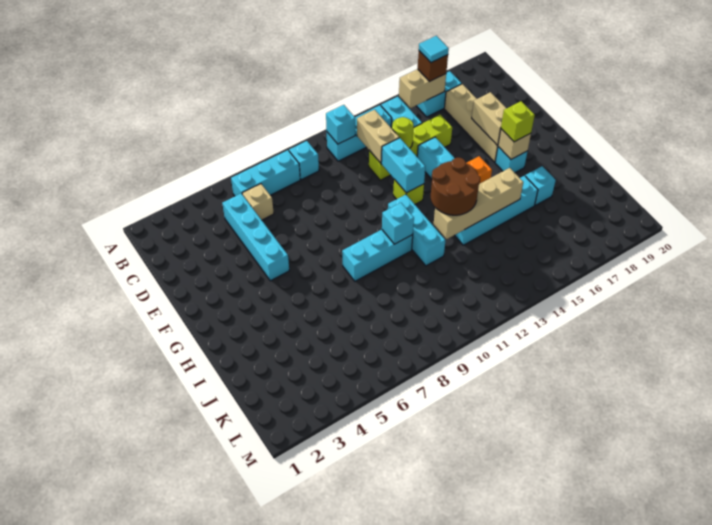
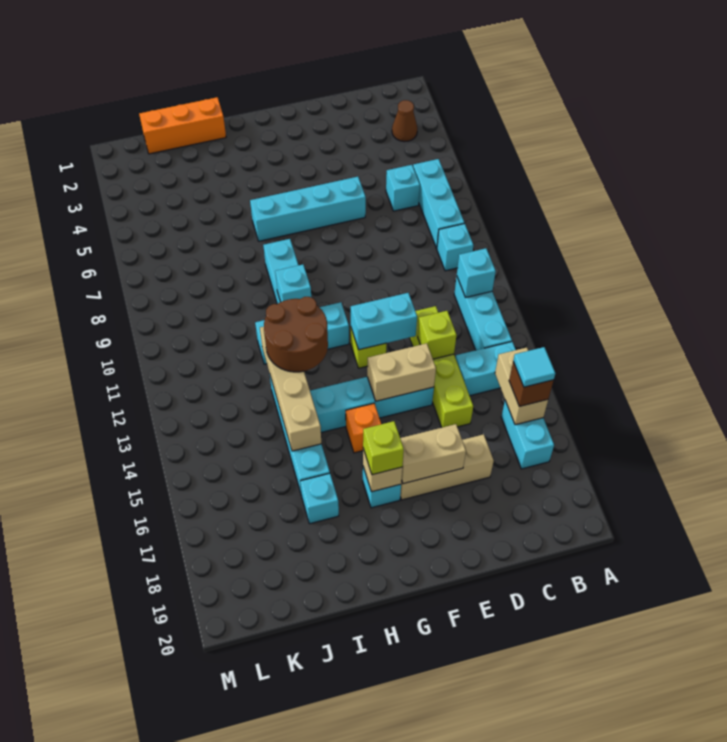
none -> brown 1x1 cone [392,100,418,142]
cyan 1x4 brick [222,194,289,281] -> cyan 1x4 brick moved to [250,177,366,241]
tan 1x1 brick [242,184,274,220] -> cyan 1x1 brick [386,165,420,211]
tan 1x2 brick [357,110,399,163] -> tan 1x2 brick moved to [367,343,436,401]
tan 1x4 brick [444,84,498,162] -> tan 1x3 brick [400,434,494,500]
lime 1x1 round brick [392,117,414,148] -> lime 1x1 brick [418,311,457,359]
none -> orange 1x3 brick [139,97,226,154]

